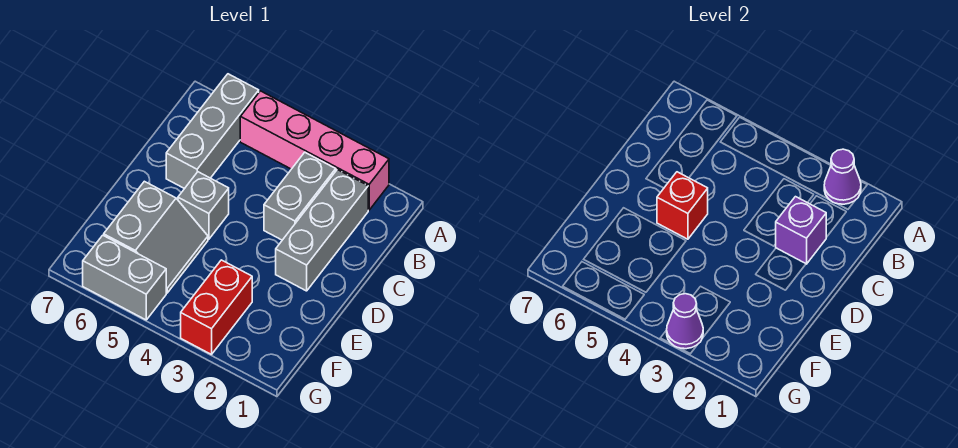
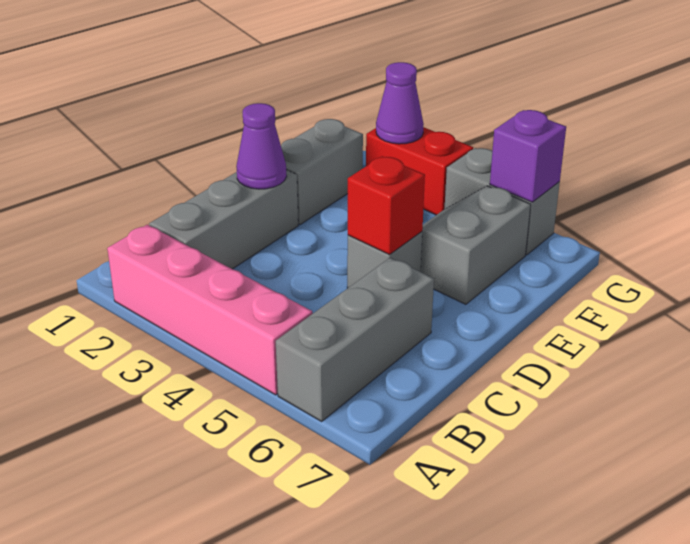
purple 1x1 cone [824,149,861,204] -> purple 1x1 cone moved to [236,103,287,189]
grey 1x2 brick [264,152,336,240] -> grey 1x2 brick moved to [281,119,363,225]
purple 1x1 brick [776,197,826,264] -> purple 1x1 brick moved to [490,110,566,202]
red 1x2 brick [181,260,252,355] -> red 1x2 brick turned to [366,127,473,215]

